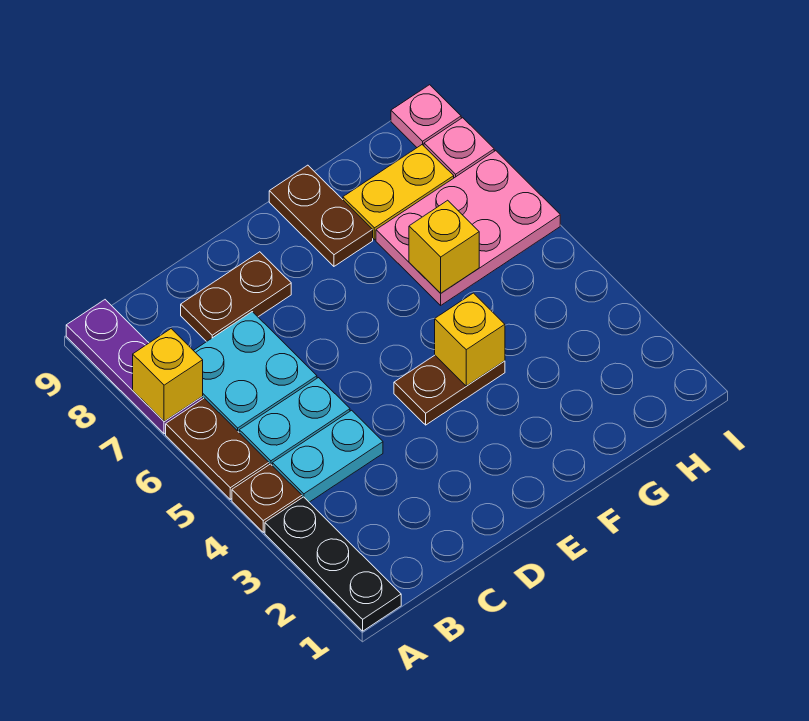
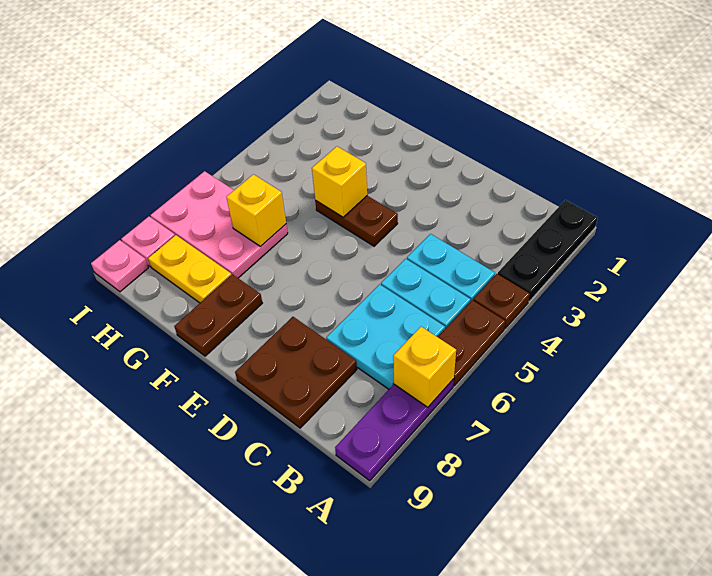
brown 1x2 plate [181,252,291,342] -> brown 2x2 plate [235,317,357,428]

